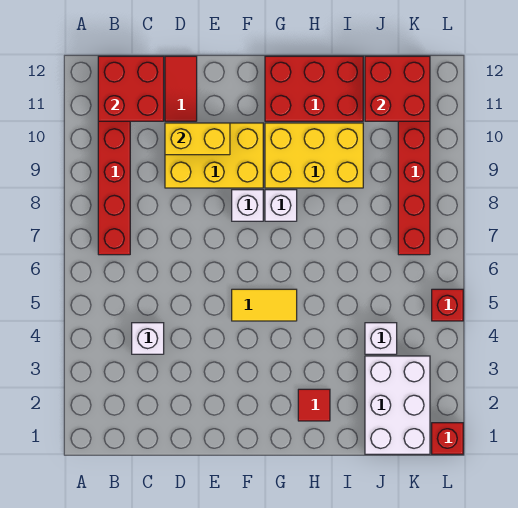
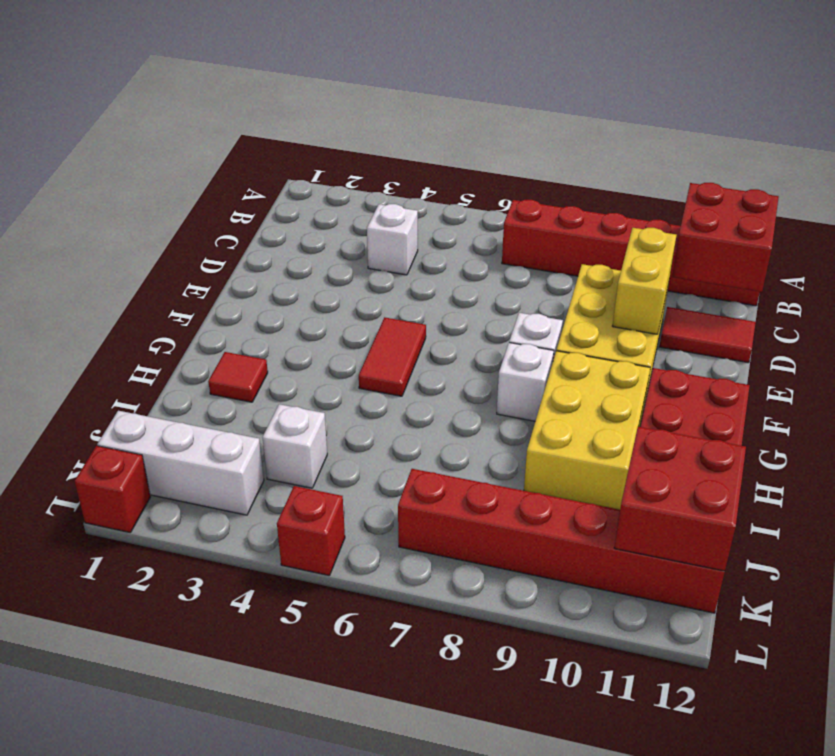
yellow 1x2 tile [232,289,297,321] -> red 1x2 tile [359,317,426,396]
white 2x3 brick [365,356,430,454] -> white 1x3 brick [97,411,264,515]

